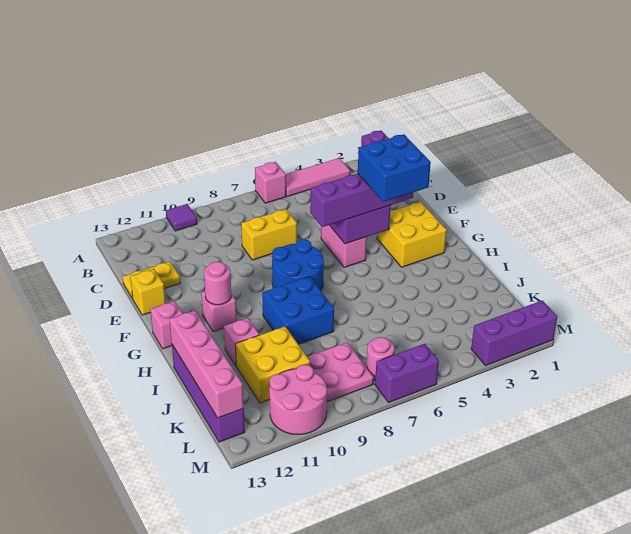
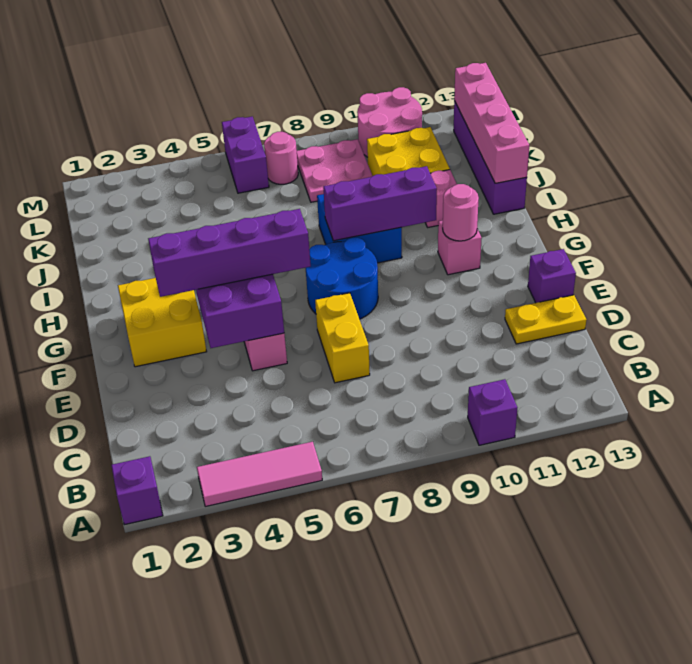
pink 1x1 brick [255,162,286,203] -> none
purple 1x1 tile [166,204,197,231] -> purple 1x1 brick [468,379,517,445]
yellow 1x2 brick [241,209,297,260] -> yellow 1x2 brick turned to [315,293,370,383]
yellow 1x1 brick [130,269,166,315] -> purple 1x1 brick [528,249,576,303]
blue 2x2 brick [358,134,431,202] -> none
pink 1x1 brick [151,301,183,349] -> none
purple 1x3 brick [471,300,557,366] -> purple 1x3 brick moved to [323,166,437,241]
purple 1x2 brick [375,344,439,403] -> purple 1x2 brick turned to [222,117,269,193]

